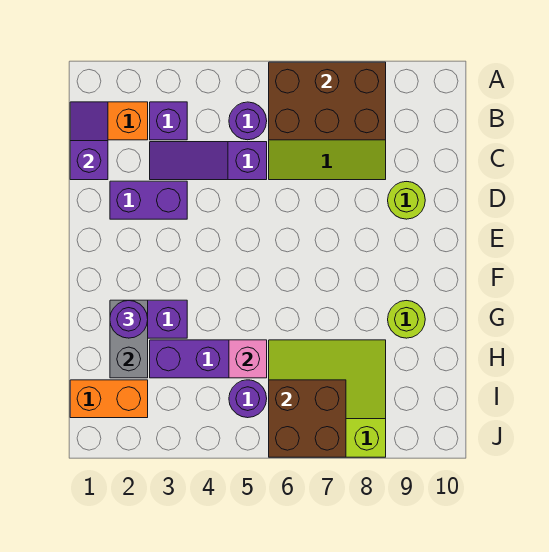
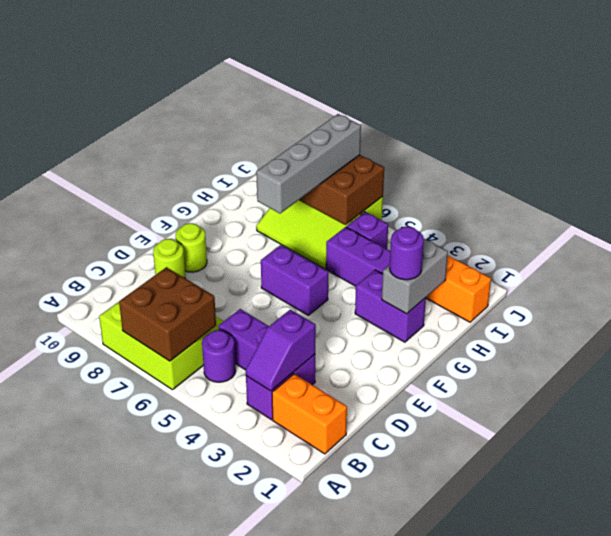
brown 2x3 brick [269,62,386,140] -> brown 2x2 brick [119,267,216,361]
purple 1x2 slope [70,102,108,180] -> purple 1x2 slope moved to [246,310,316,391]
purple 1x3 slope [150,142,267,180] -> purple 1x3 brick [219,309,315,385]
purple 1x2 brick [110,181,187,219] -> purple 1x2 brick moved to [261,245,328,315]
none -> grey 1x4 brick [256,114,361,214]
lime 1x1 round brick [388,301,425,338] -> lime 1x1 round brick moved to [176,223,207,272]
pink 1x1 brick [229,340,267,378] -> none
purple 1x1 round brick [229,380,267,418] -> purple 1x1 brick [346,212,388,249]

